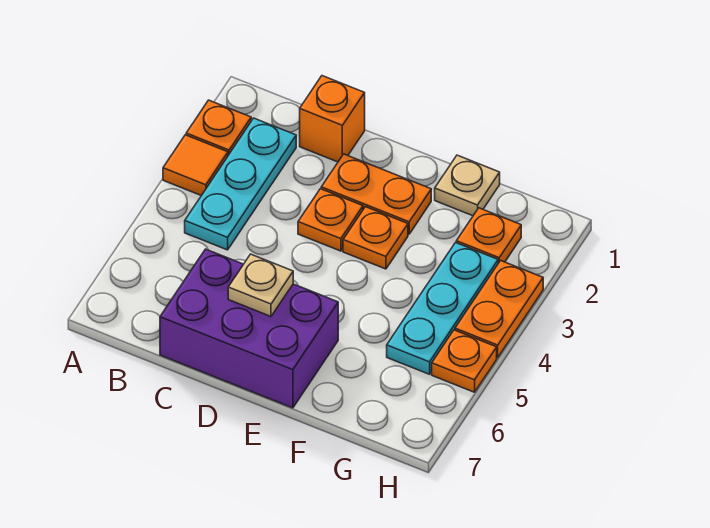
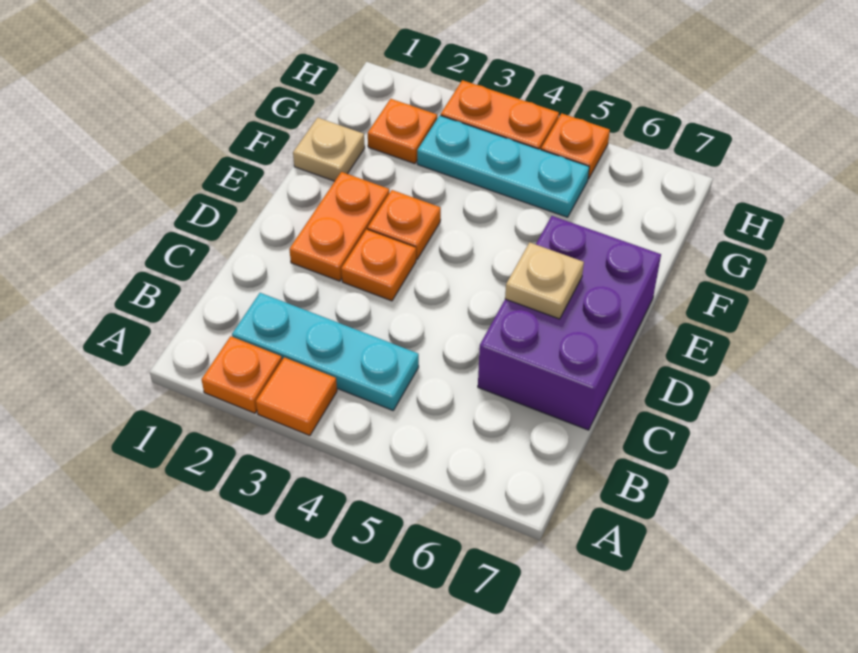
orange 1x1 brick [300,76,365,162] -> none

